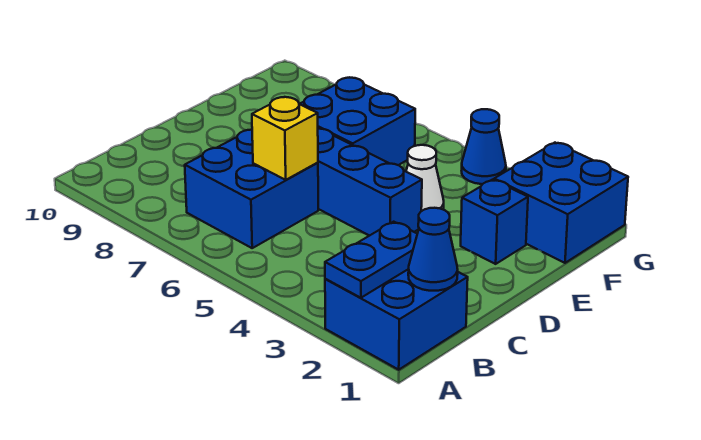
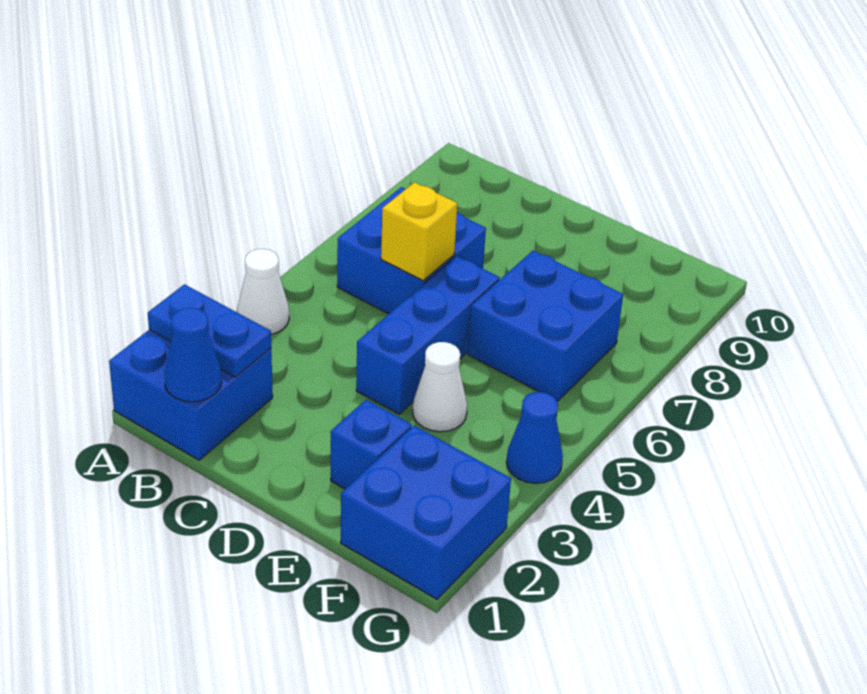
none -> white 1x1 cone [237,249,289,334]

